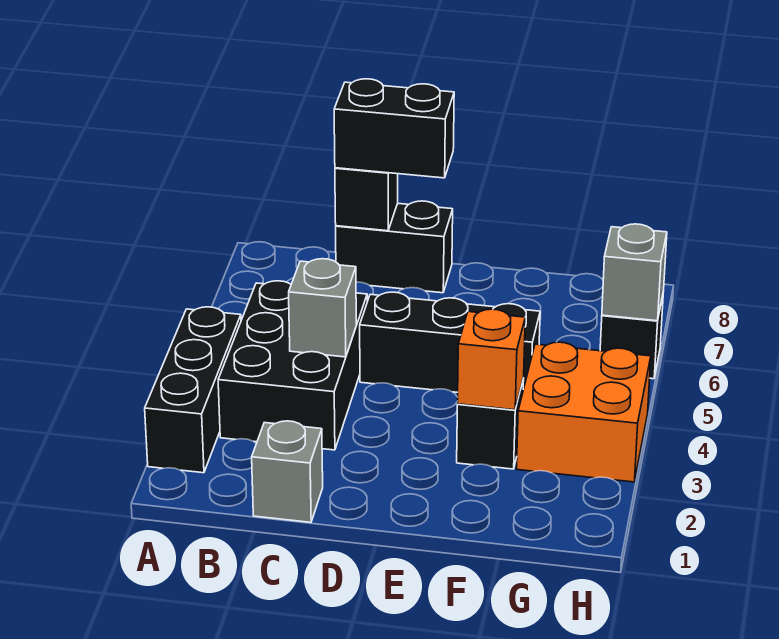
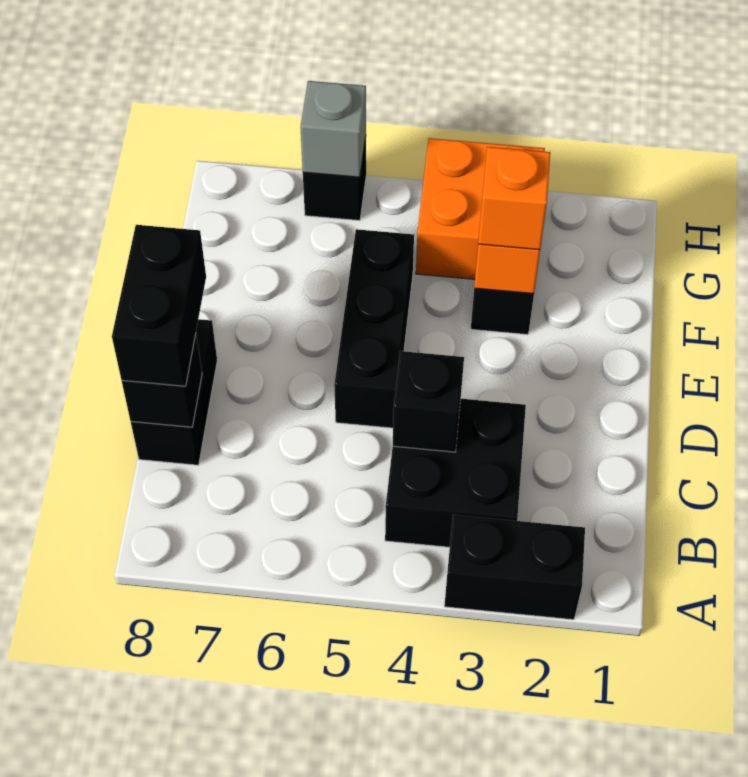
black 1x3 brick [145,307,241,473] -> black 1x2 brick [444,515,585,620]
black 2x3 brick [218,281,367,450] -> black 2x2 brick [385,399,526,547]
grey 1x1 brick [252,421,323,522] -> none
grey 1x1 brick [289,259,356,357] -> black 1x1 brick [393,351,464,452]
none -> orange 1x1 brick [478,147,550,250]

